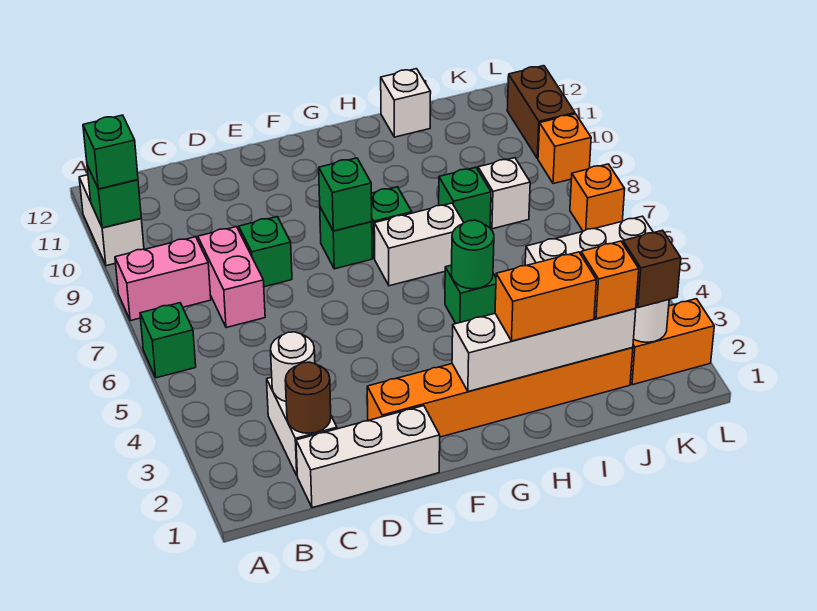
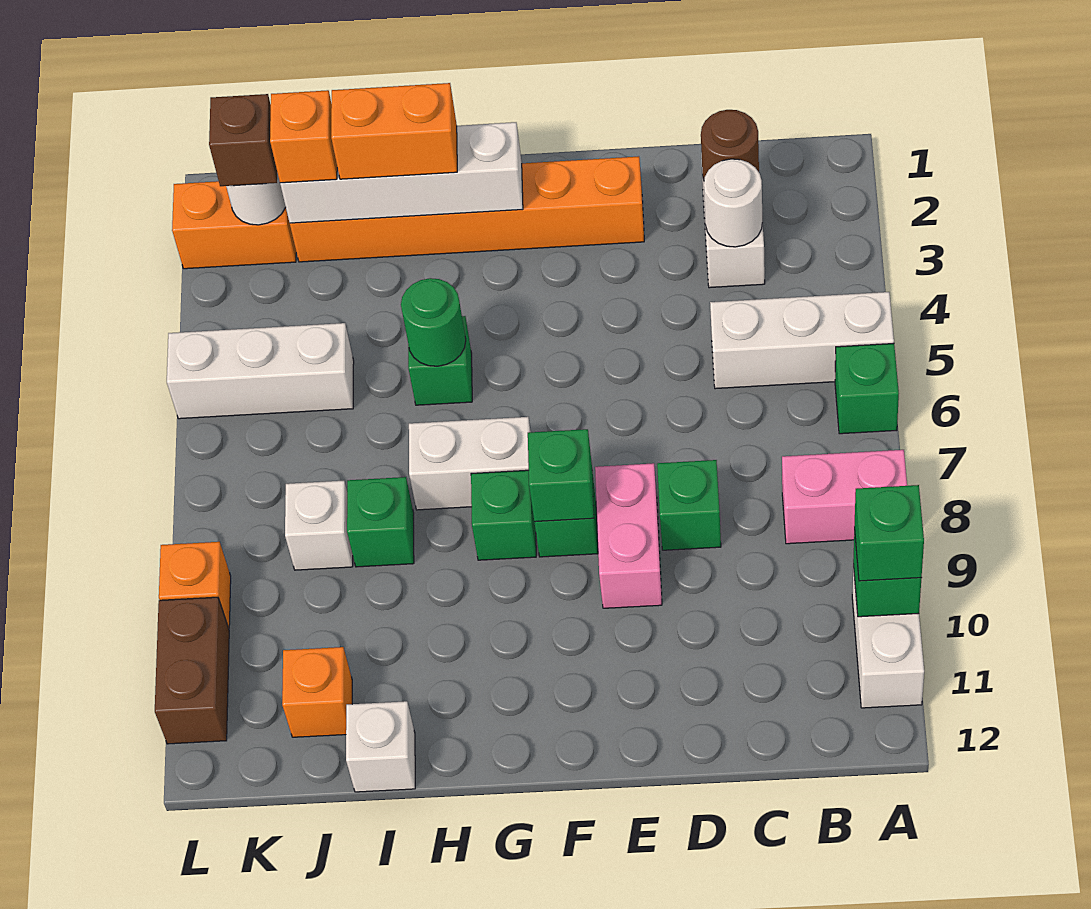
white 1x3 brick [296,406,440,508] -> white 1x3 brick moved to [710,292,894,389]
pink 1x2 brick [198,227,265,328] -> pink 1x2 brick moved to [595,463,662,608]
orange 1x1 brick [570,164,625,231] -> orange 1x1 brick moved to [282,647,352,737]

